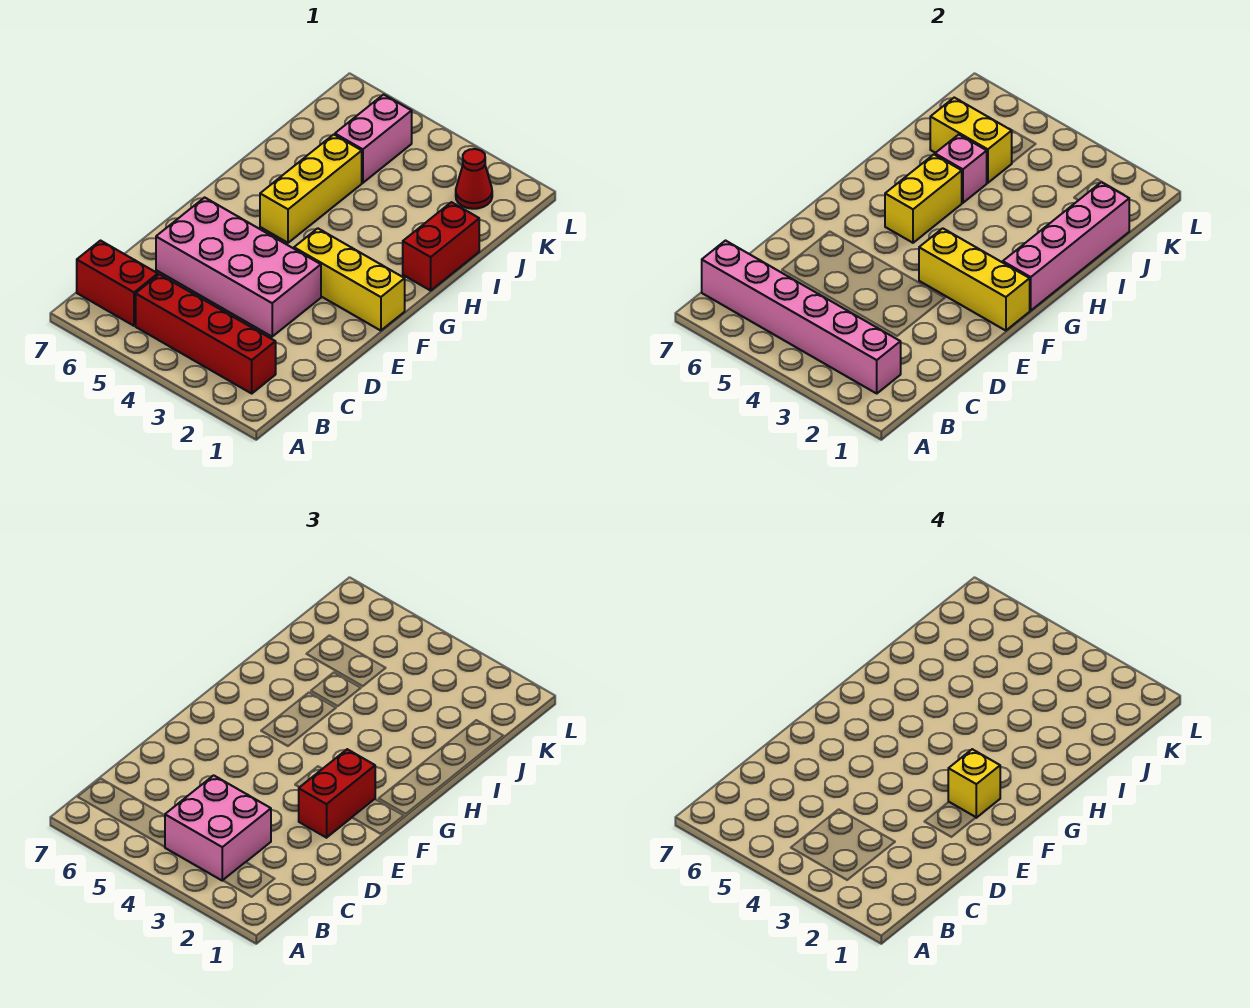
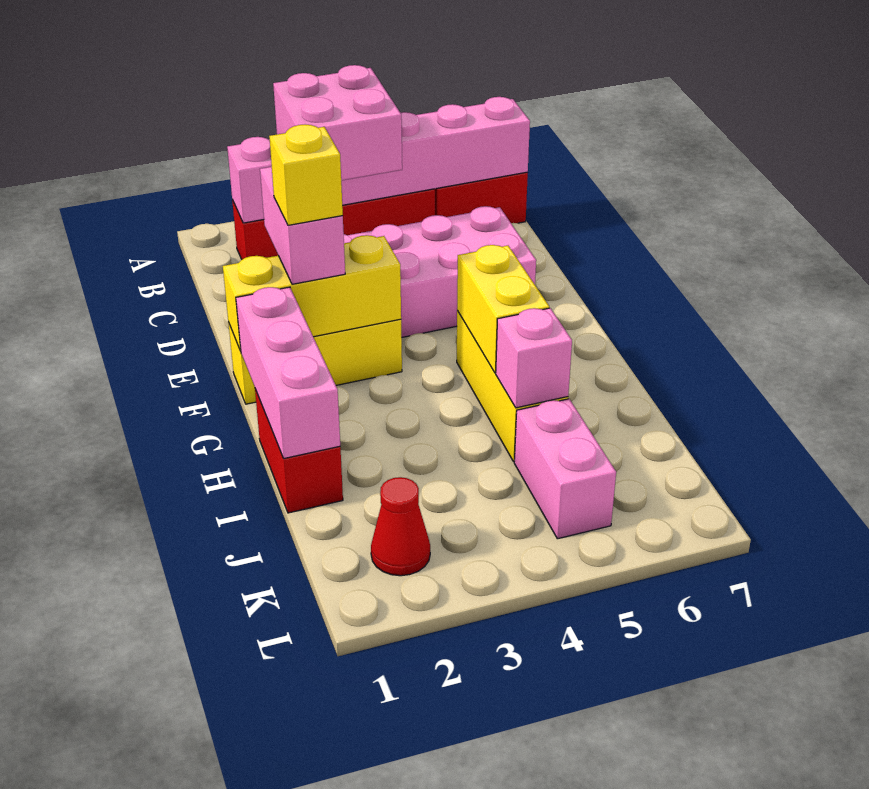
red 1x2 brick [299,749,375,838] -> pink 1x2 brick [260,167,345,284]
pink 1x4 brick [1003,182,1129,310] -> pink 1x3 brick [236,287,340,458]
yellow 1x2 brick [930,98,1012,183] -> none

